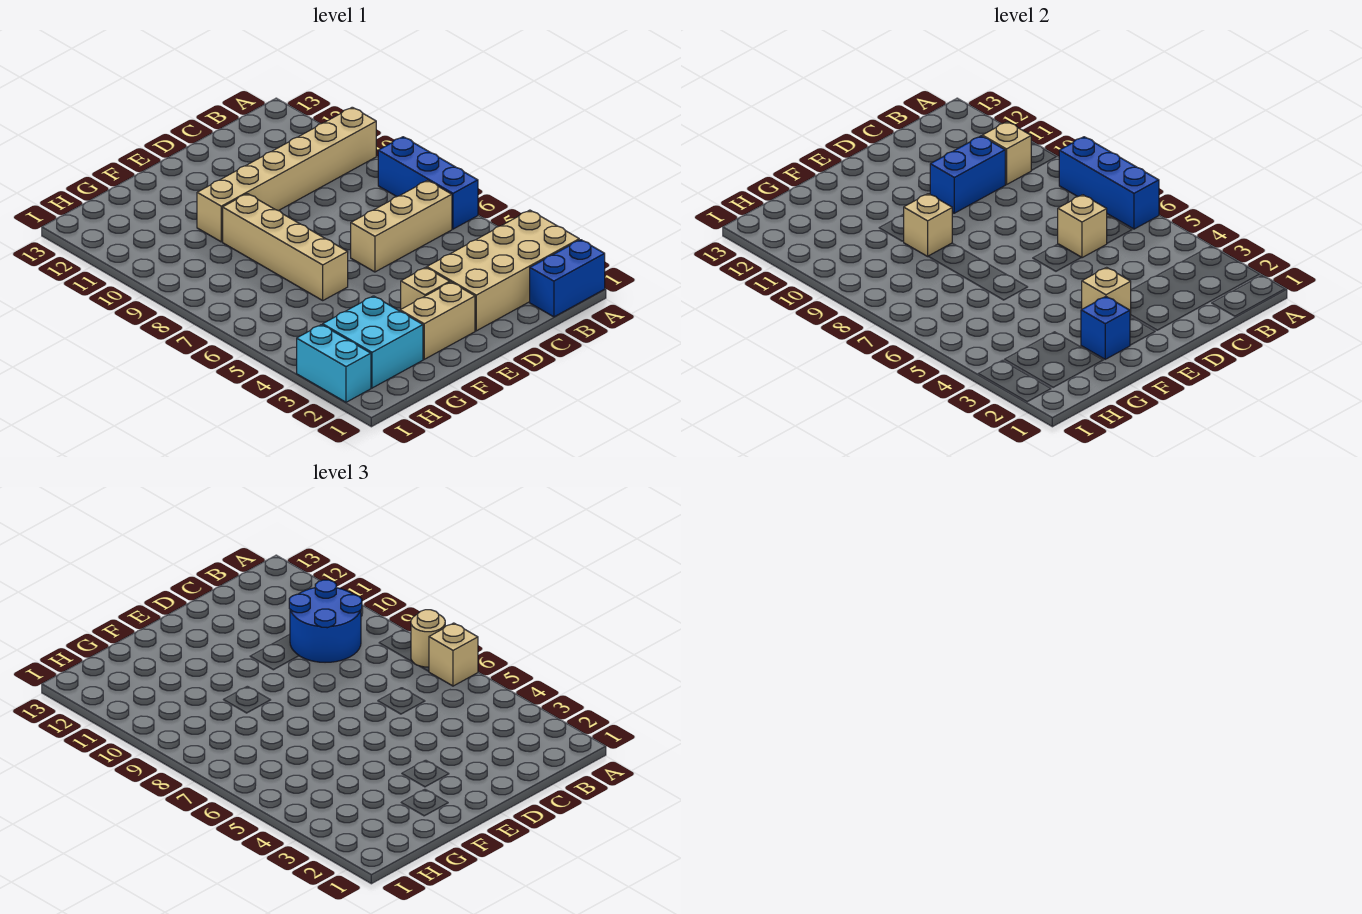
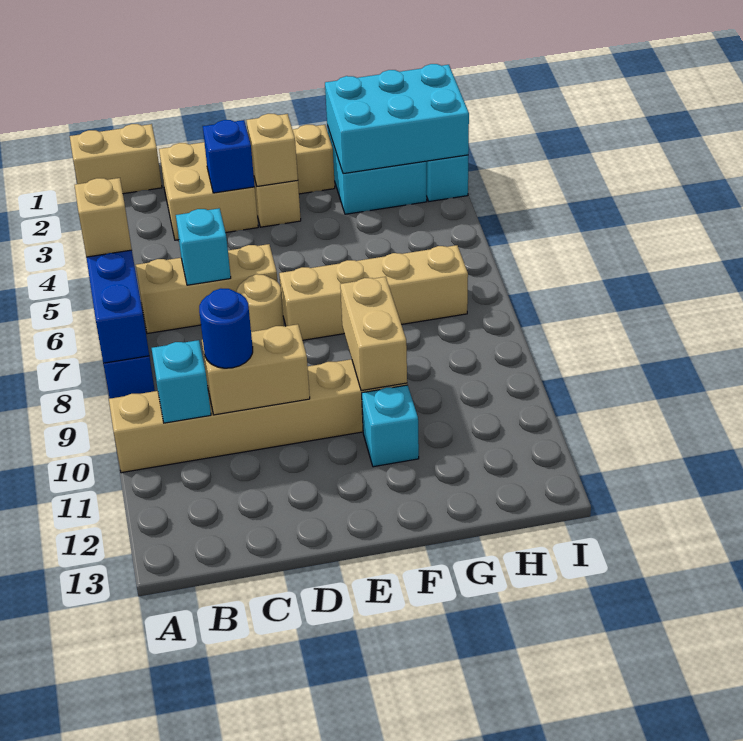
blue 1x2 brick [530,240,605,317] -> tan 1x2 brick [70,124,162,194]
tan 2x4 brick [427,210,579,331] -> tan 2x2 brick [159,142,258,240]
tan 1x1 round brick [411,610,445,667] -> tan 1x1 round brick moved to [237,274,284,332]
blue 2x2 round brick [289,580,362,662] -> blue 1x1 round brick [199,288,253,368]
tan 1x1 brick [982,122,1031,185] -> cyan 1x1 brick [152,340,211,423]
tan 1x1 brick [1058,195,1107,258] -> cyan 1x1 brick [176,208,231,285]
blue 1x2 brick [930,136,1005,213] -> tan 1x2 brick [202,324,310,415]
blue 1x1 brick [1081,297,1130,359] -> blue 1x1 brick moved to [203,120,255,193]
tan 1x4 brick [223,194,348,300] -> tan 1x4 brick turned to [279,245,468,340]
tan 1x1 brick [904,194,952,256] -> tan 1x2 brick [340,277,407,391]
none -> cyan 1x1 brick [362,385,419,467]
none -> cyan 2x3 brick [325,64,469,174]

